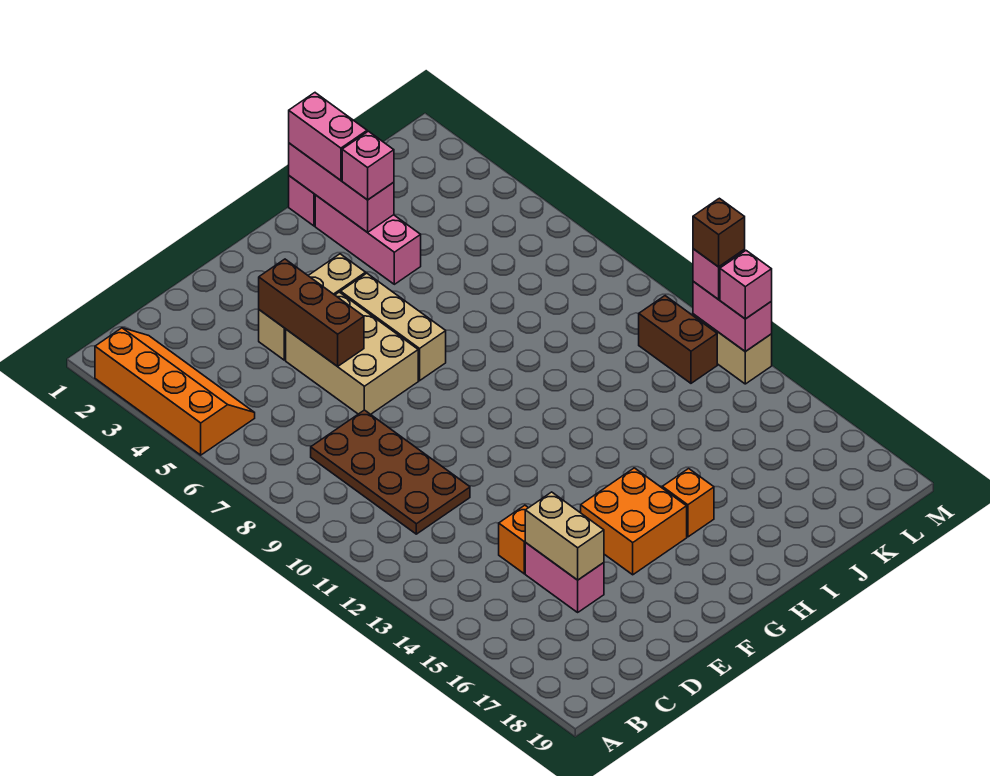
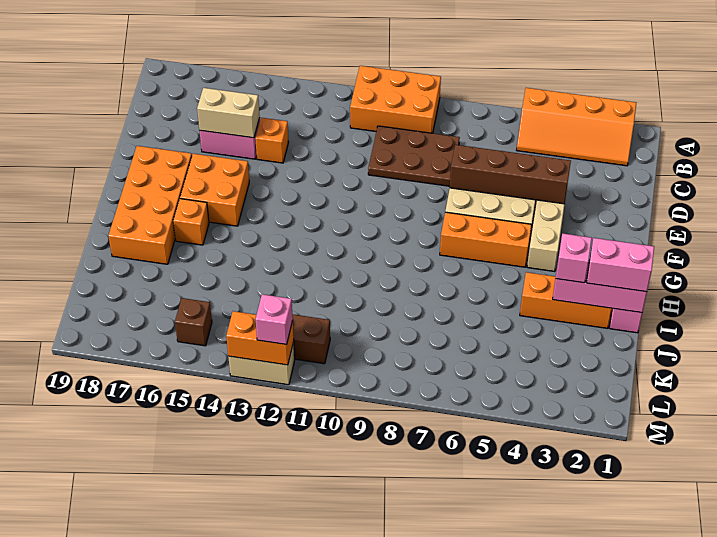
none -> orange 2x3 brick [350,66,441,133]
brown 2x4 plate [311,410,470,534] -> brown 2x3 plate [368,126,460,186]
brown 1x3 brick [259,259,364,366] -> brown 1x4 brick [450,145,571,204]
none -> orange 2x4 brick [108,146,192,264]
tan 1x3 brick [341,273,446,381] -> orange 1x3 brick [440,212,532,267]
pink 1x3 brick [315,195,421,284] -> orange 1x3 brick [520,272,612,328]
pink 1x2 brick [693,282,772,352] -> orange 1x2 brick [226,311,294,365]
brown 1x1 brick [693,198,745,267] -> brown 1x1 brick moved to [175,298,212,346]
pink 1x1 brick [720,251,772,319] -> none

